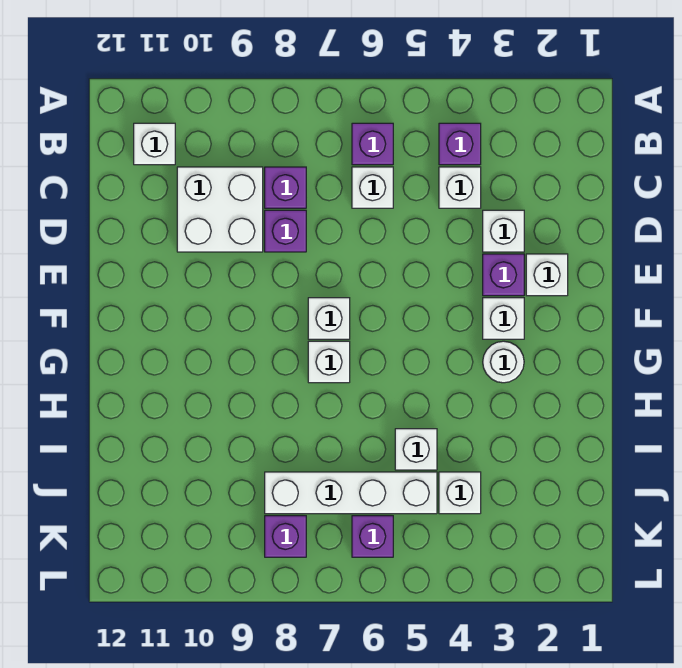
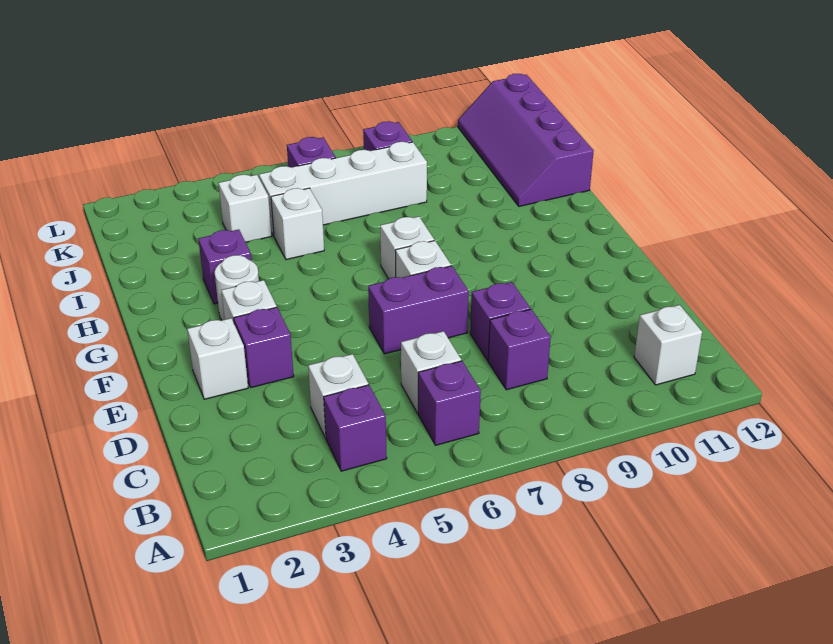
white 2x2 brick [177,167,263,252] -> none
white 1x1 brick [483,210,524,252] -> none
none -> purple 1x2 brick [368,266,469,354]
none -> purple 1x1 brick [198,229,251,304]
none -> purple 2x4 slope [458,74,594,206]

